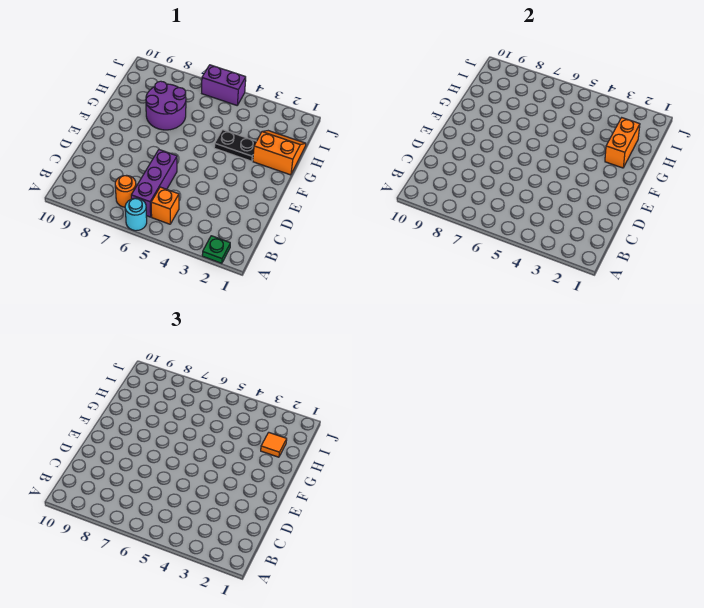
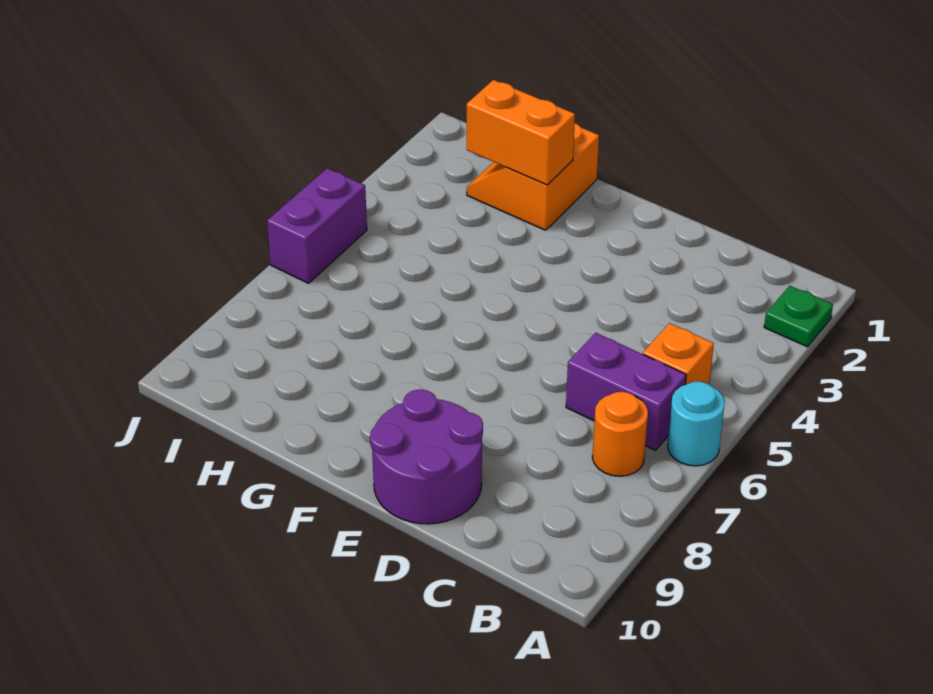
purple 1x3 brick [131,150,177,217] -> purple 1x2 brick [566,333,686,450]
black 1x2 plate [214,130,256,161] -> none
purple 2x2 round brick [146,81,186,130] -> purple 2x2 round brick moved to [370,390,483,524]
orange 1x1 tile [261,432,287,457] -> none

